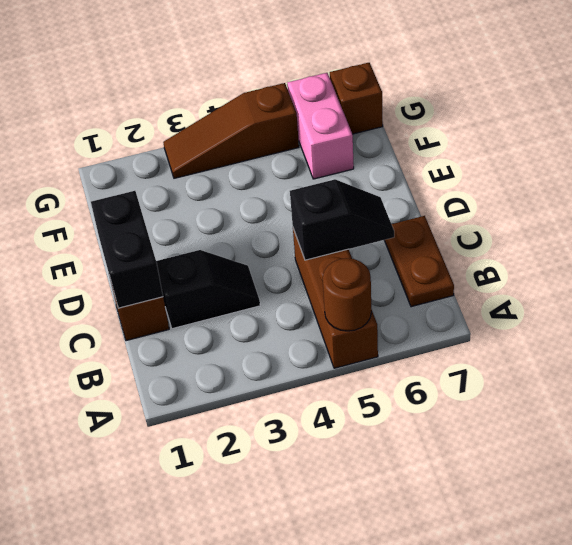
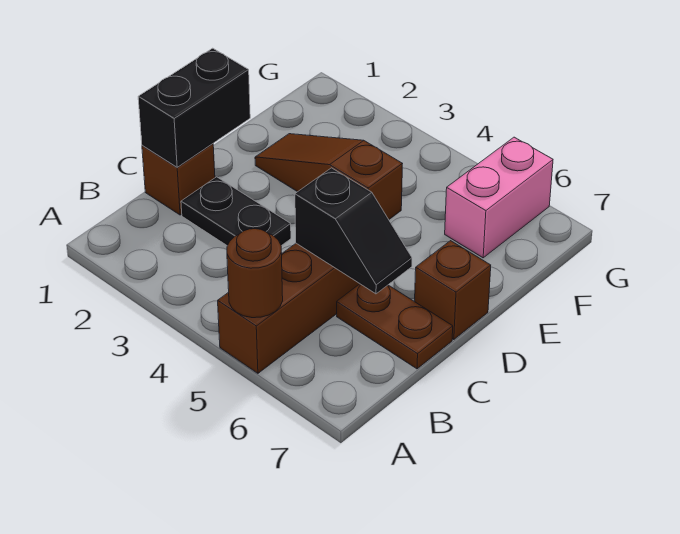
brown 1x2 plate [384,216,454,307] -> brown 1x2 plate turned to [337,284,453,369]
black 1x2 slope [156,250,260,329] -> black 1x2 plate [181,177,291,246]
brown 1x3 slope [163,83,299,178] -> brown 1x3 slope moved to [255,134,402,219]
brown 1x1 brick [330,63,383,134] -> brown 1x1 brick moved to [415,241,491,340]

